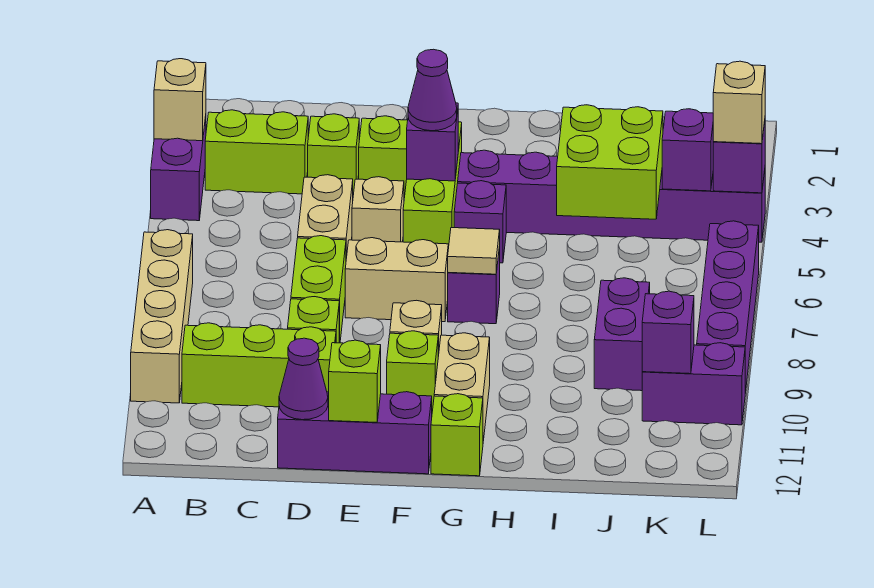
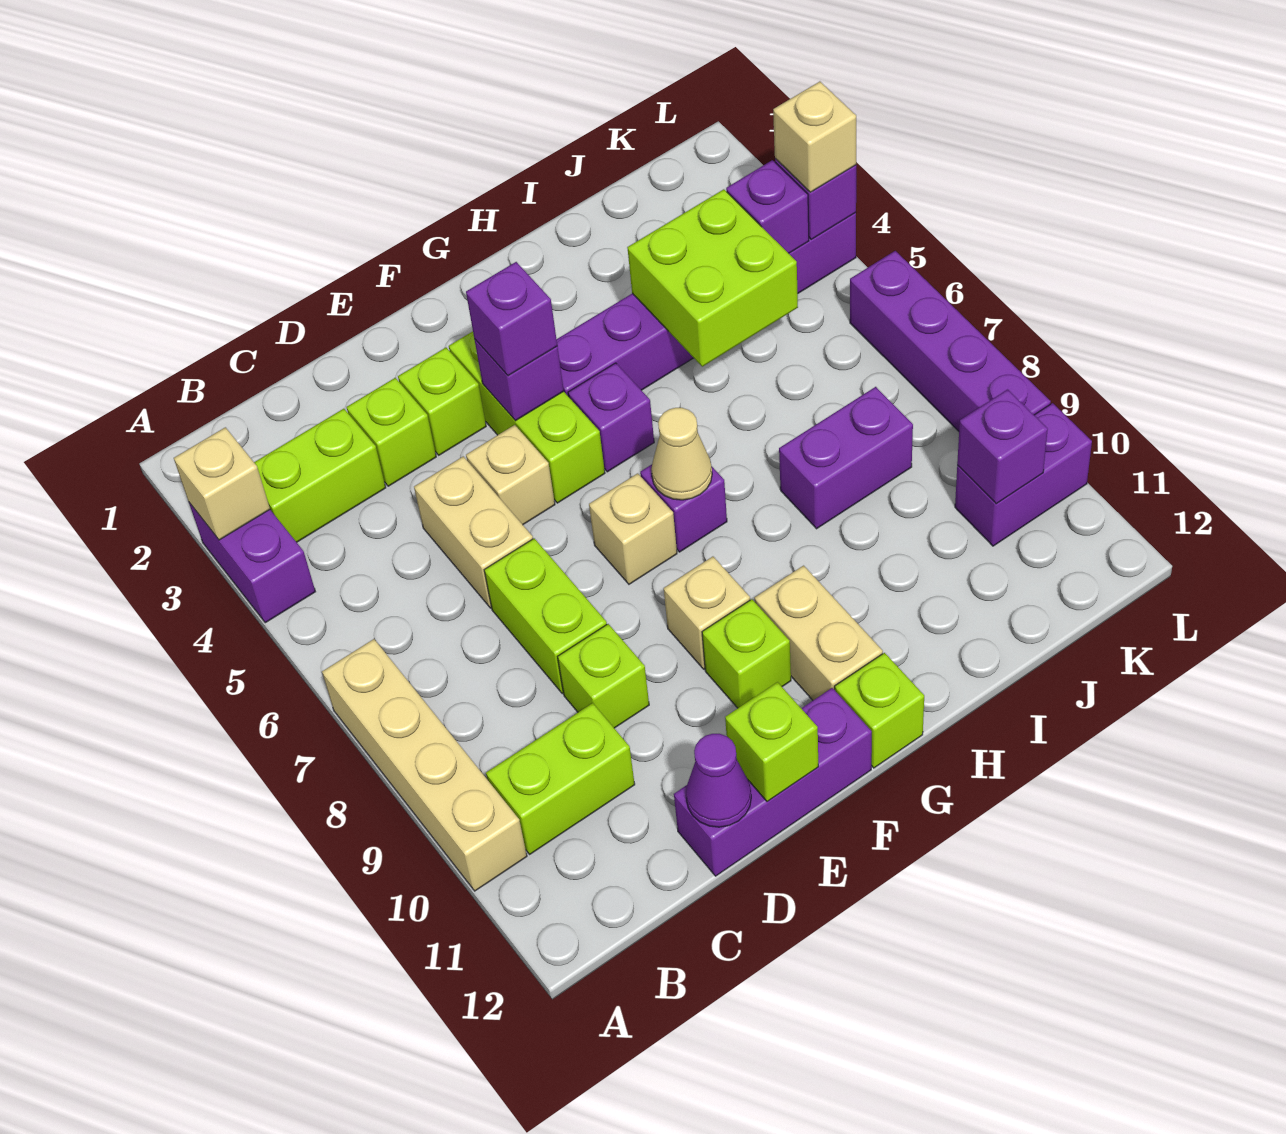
lime 1x3 brick [182,323,336,407] -> lime 1x2 brick [486,703,635,854]
tan 1x2 brick [345,238,448,322] -> tan 1x1 brick [589,473,677,584]
purple 1x1 cone [408,49,457,131] -> purple 1x1 brick [466,262,557,376]
tan 1x1 tile [448,228,500,274] -> tan 1x1 cone [651,408,712,500]
purple 1x2 brick [594,278,650,391] -> purple 1x2 brick turned to [779,387,913,529]

